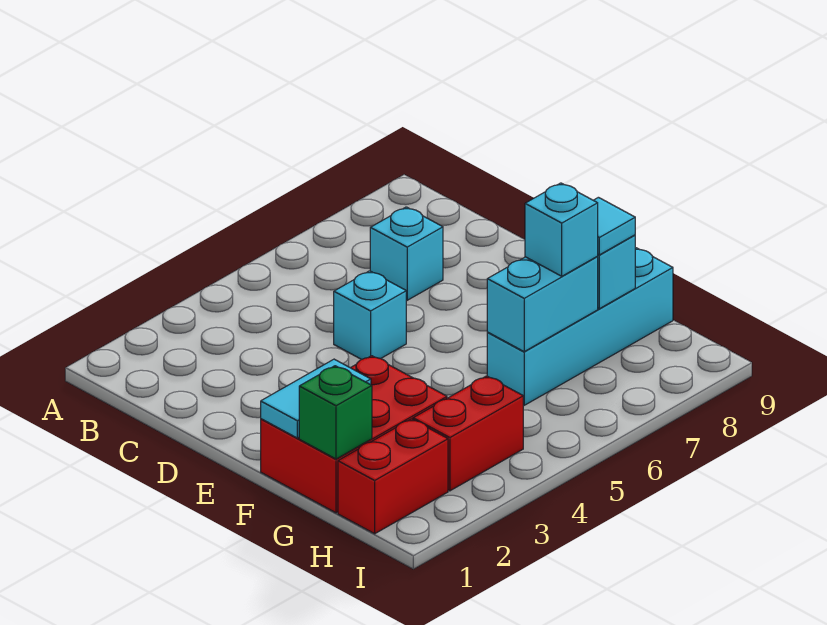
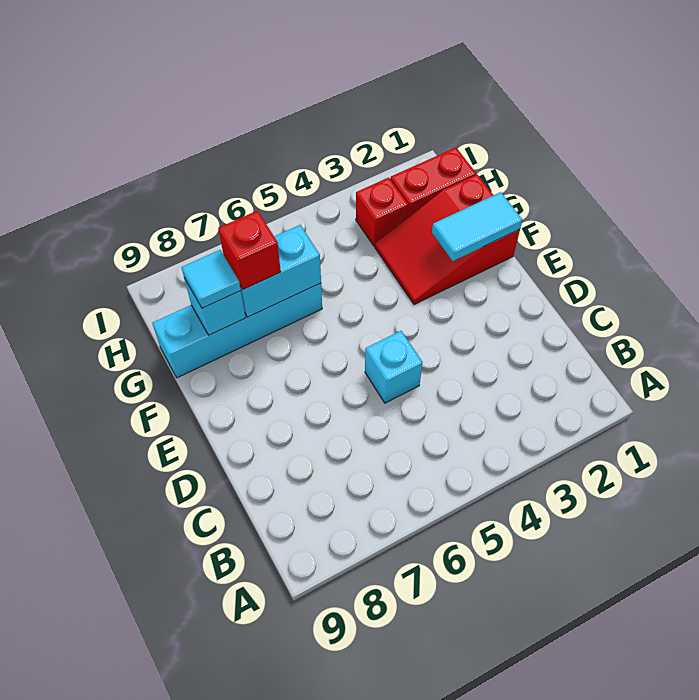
cyan 1x1 brick [370,207,443,300] -> none
red 2x3 brick [261,356,447,513] -> red 2x3 slope [375,174,520,304]
green 1x1 brick [299,366,372,459] -> none
cyan 1x1 brick [525,183,598,276] -> red 1x1 brick [218,211,281,289]
red 1x2 brick [413,376,523,491] -> red 1x1 brick [356,178,408,246]

